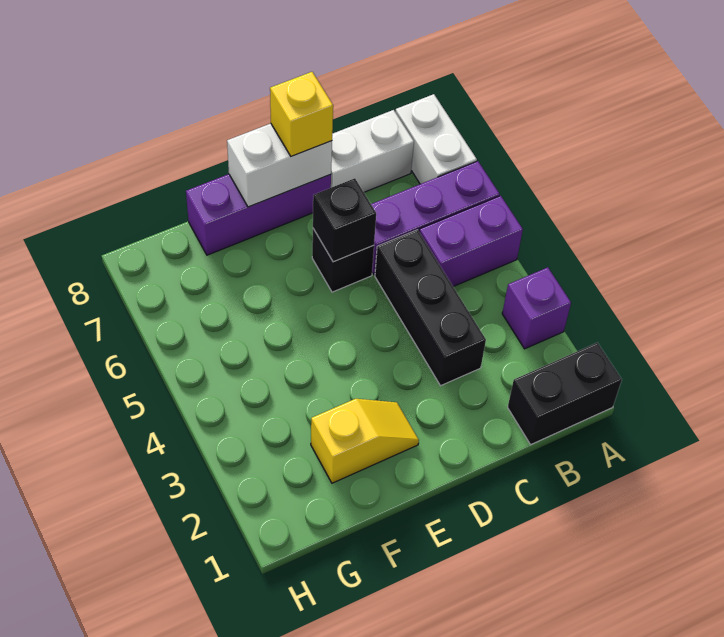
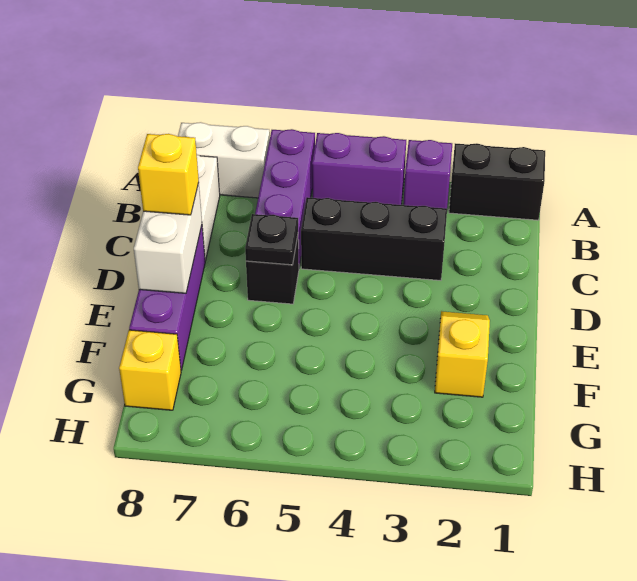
black 1x2 brick [508,343,622,444] -> black 1x2 brick turned to [449,143,545,220]
purple 1x2 brick [419,196,523,287] -> purple 1x2 brick turned to [312,133,406,205]
black 1x1 brick [313,178,376,262] -> black 1x1 plate [245,214,298,265]
none -> yellow 1x1 brick [119,330,181,410]

